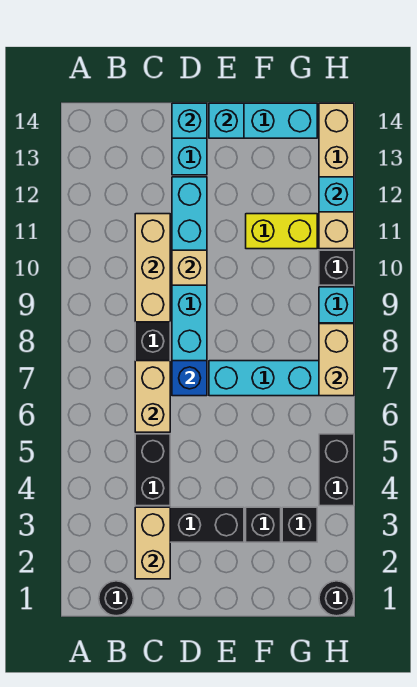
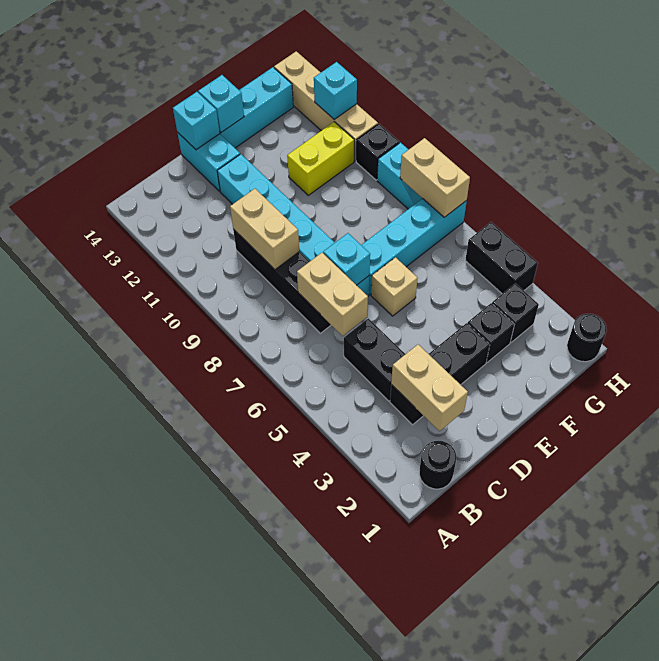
tan 1x3 brick [135,214,170,322] -> tan 1x2 brick [230,189,299,269]
blue 1x1 brick [172,361,207,396] -> cyan 1x1 brick [323,233,370,285]
tan 1x1 brick [172,250,207,285] -> tan 1x1 brick moved to [371,257,418,316]

